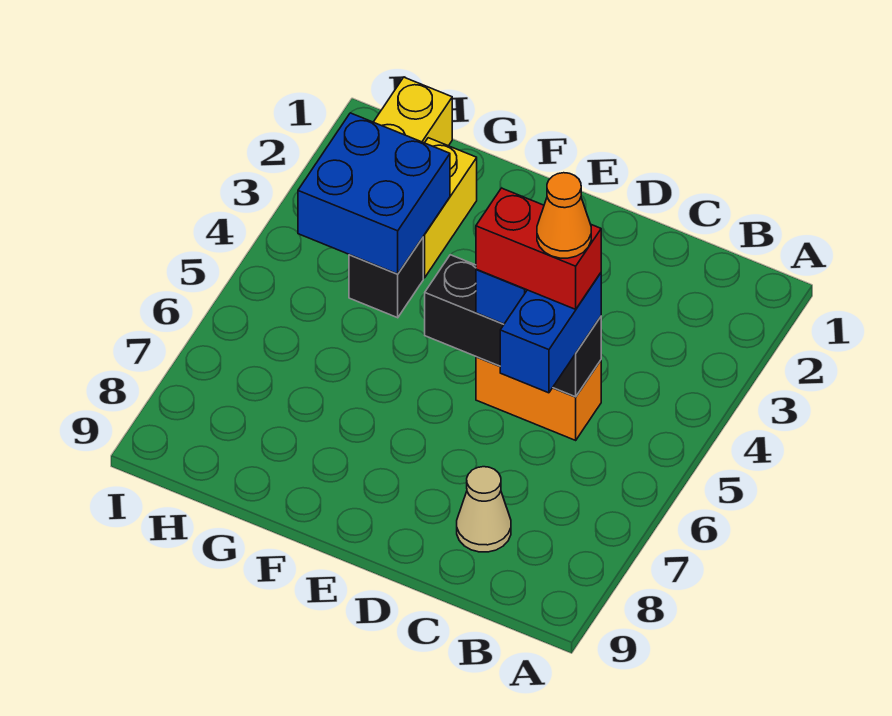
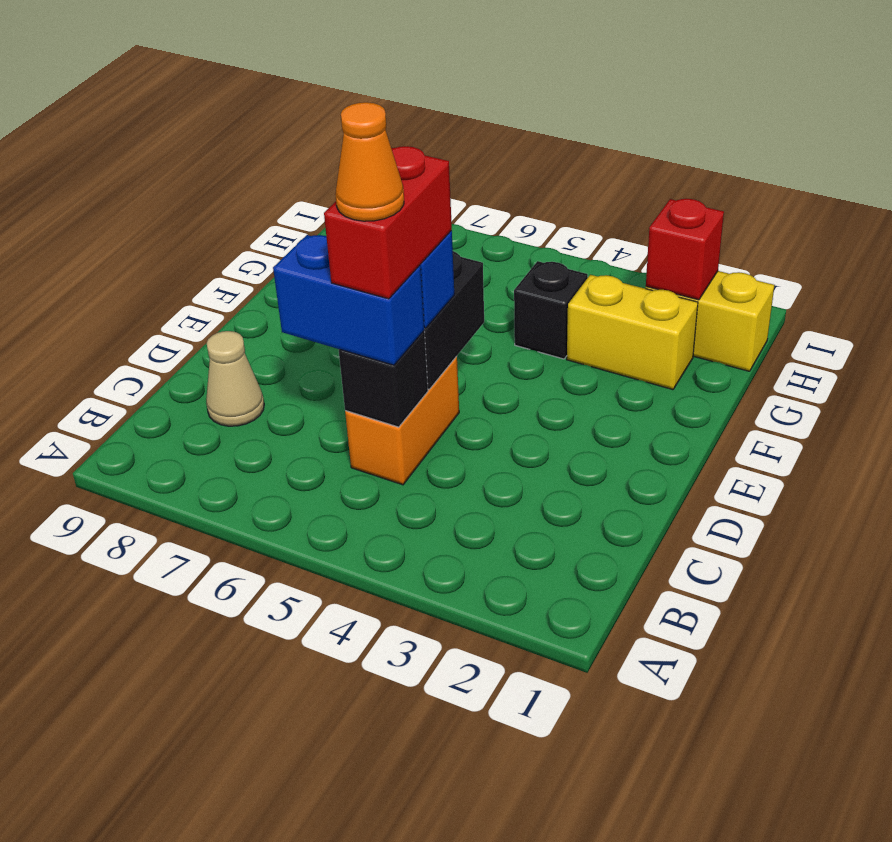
blue 2x2 brick [298,113,450,274] -> none
none -> red 1x1 brick [646,199,724,300]

